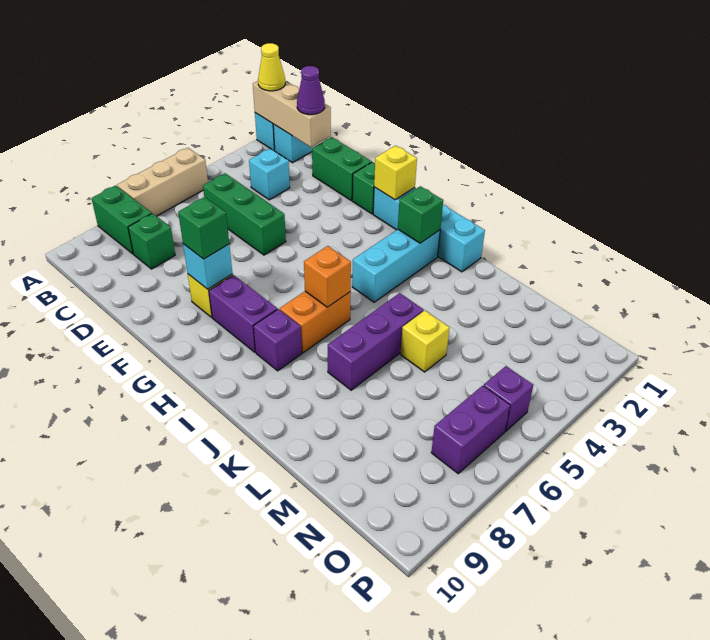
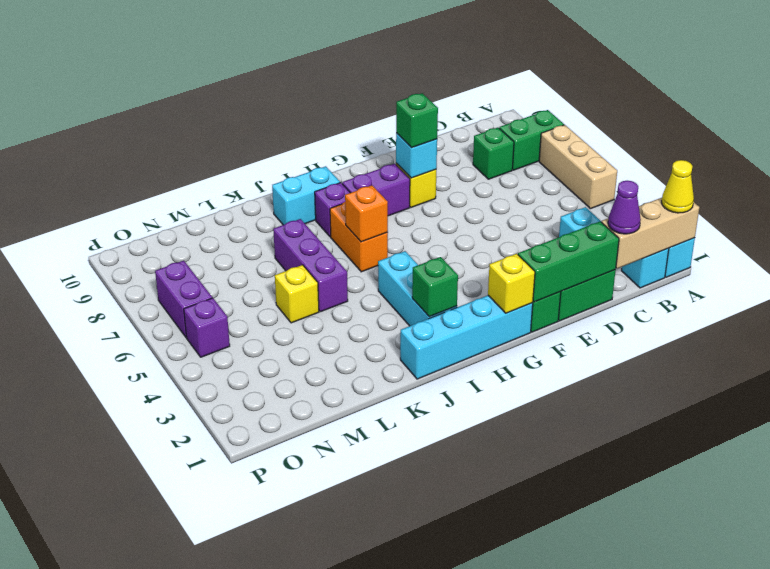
green 1x3 brick [203,173,286,255] -> green 1x3 brick moved to [518,222,619,302]
none -> cyan 1x2 brick [272,166,340,225]

